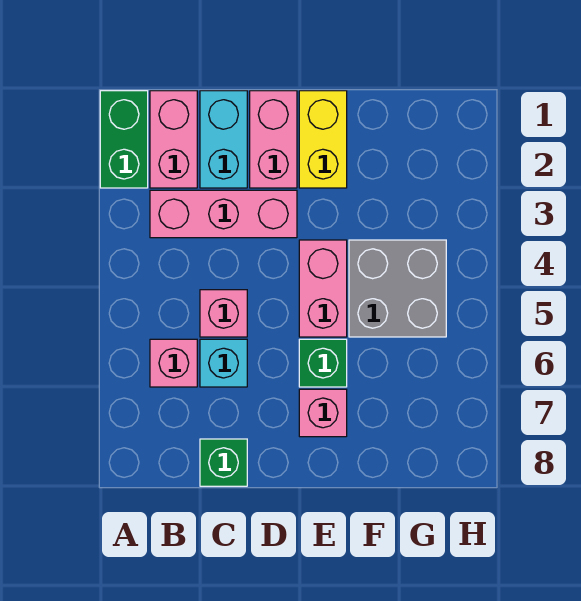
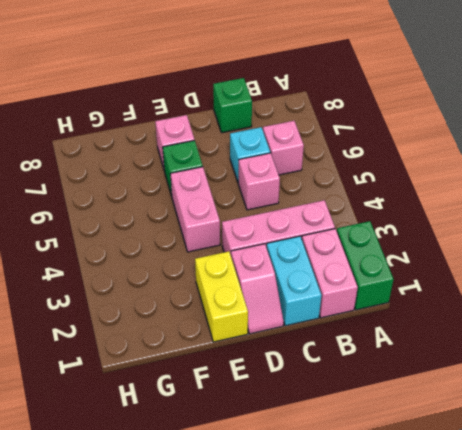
pink 1x2 brick [250,91,297,188] -> pink 1x2 slope [231,244,284,334]
grey 2x2 brick [349,240,446,337] -> none

